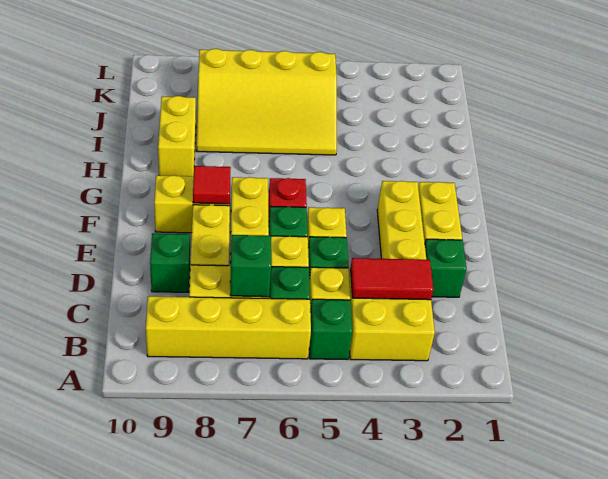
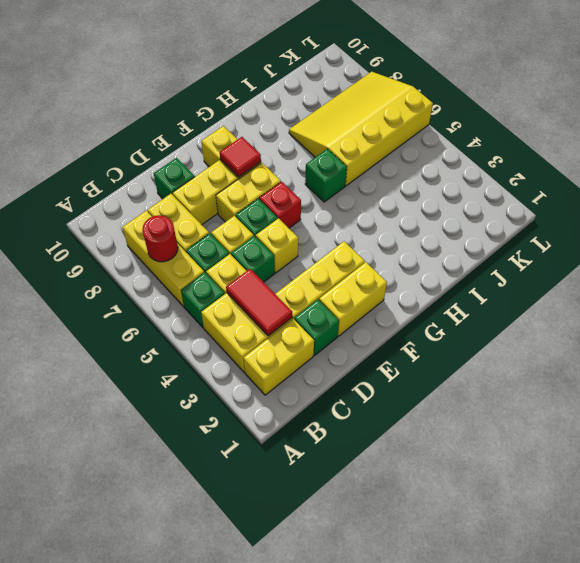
yellow 1x4 brick [146,296,311,359] -> yellow 1x3 brick [123,211,204,306]
none -> red 1x1 round brick [142,215,178,262]
green 1x1 brick [230,235,271,297] -> green 1x1 brick moved to [305,149,347,202]
yellow 1x2 brick [158,96,196,176] -> yellow 1x2 brick moved to [244,319,314,395]
yellow 3x4 slope [197,49,337,155] -> yellow 3x4 slope turned to [289,72,433,186]

